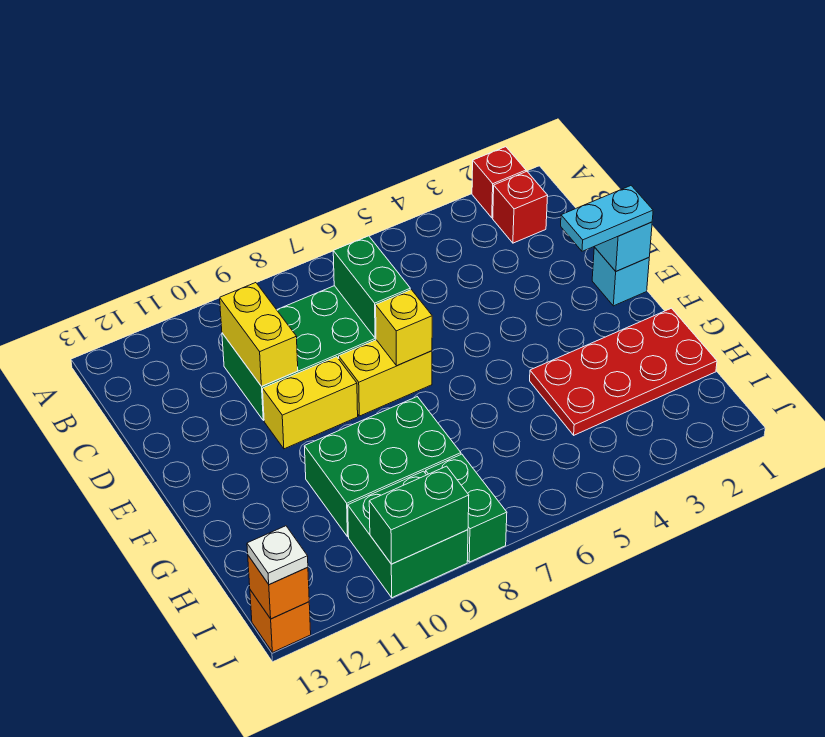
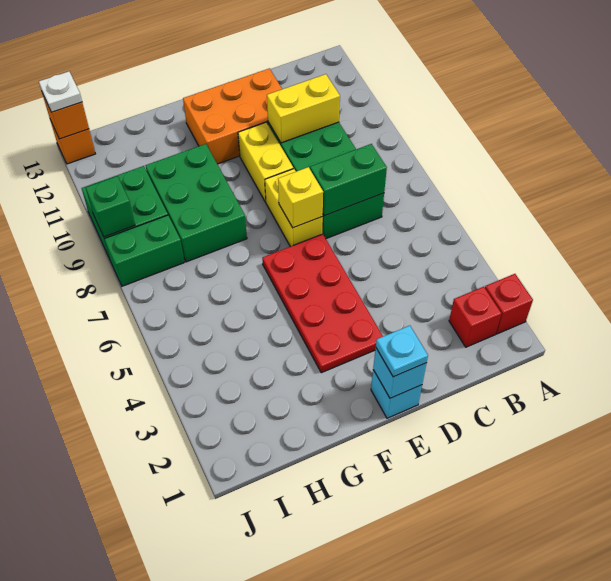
none -> orange 2x3 brick [183,68,282,164]
cyan 1x2 plate [561,186,653,251] -> cyan 1x1 plate [376,326,428,377]
red 2x4 plate [530,308,717,435] -> red 2x4 plate moved to [262,234,383,373]
green 1x2 brick [369,466,469,564] -> green 1x1 brick [86,176,135,237]

